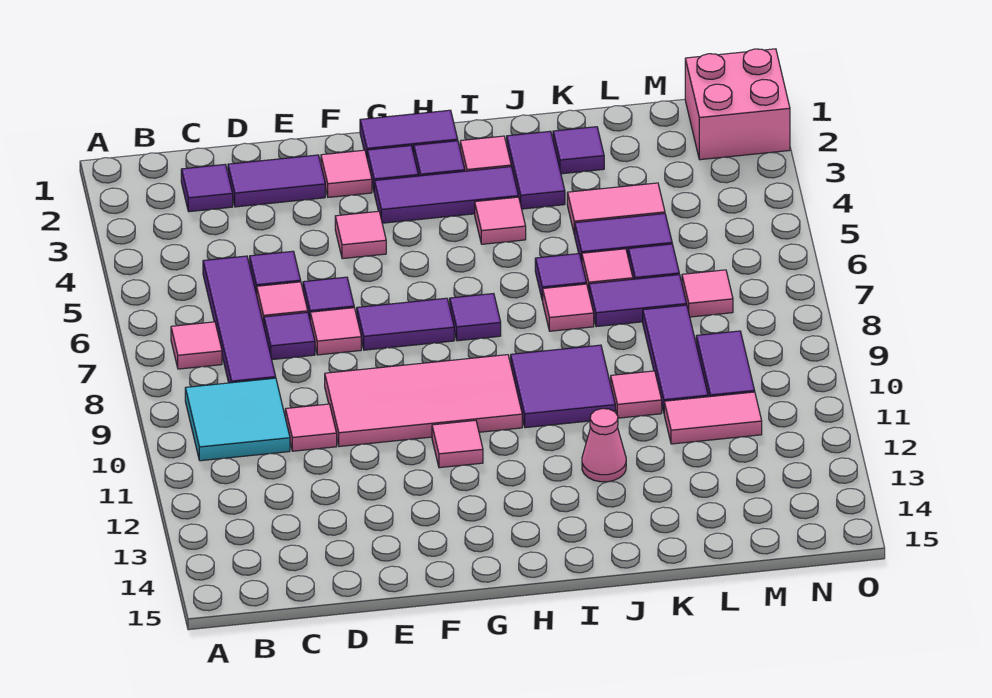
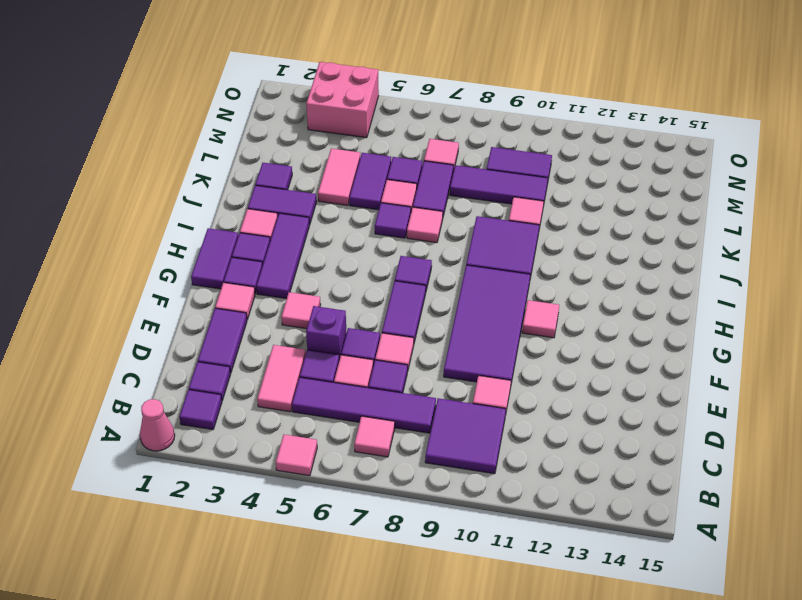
none -> purple 1x1 tile [179,390,222,430]
cyan 2x2 tile [185,378,290,461] -> purple 2x2 tile [425,398,506,474]
none -> purple 1x1 brick [306,306,346,360]
pink 2x4 tile [325,355,522,447] -> purple 2x4 tile [444,265,530,383]
pink 1x1 tile [475,197,526,244] -> pink 1x1 tile moved to [276,435,317,476]
pink 1x1 cone [582,409,626,482] -> pink 1x1 cone moved to [140,399,175,451]
pink 1x2 tile [664,392,762,444] -> pink 1x2 tile moved to [257,345,306,412]
pink 2x2 brick [685,49,790,160] -> pink 2x2 brick moved to [306,62,379,138]

